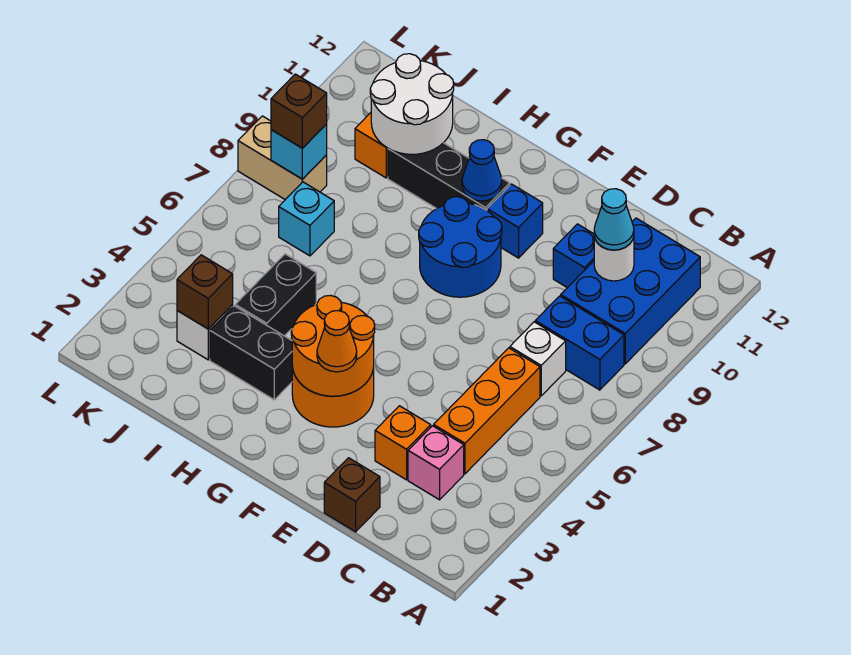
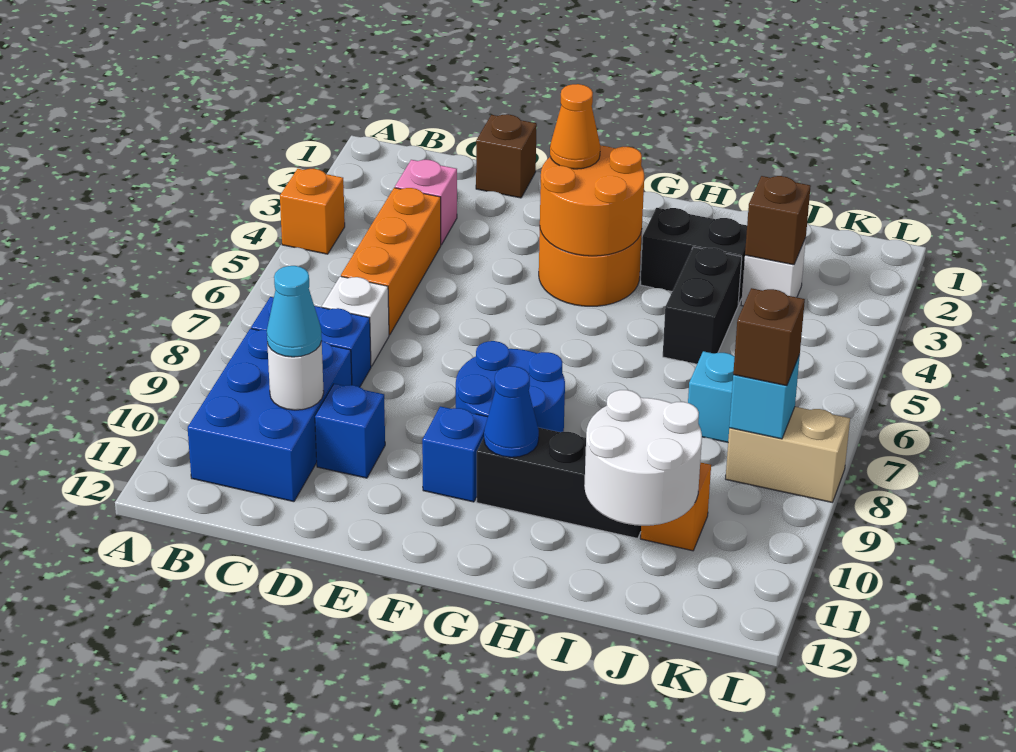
orange 1x1 brick [375,406,431,480] -> orange 1x1 brick moved to [280,169,345,254]

